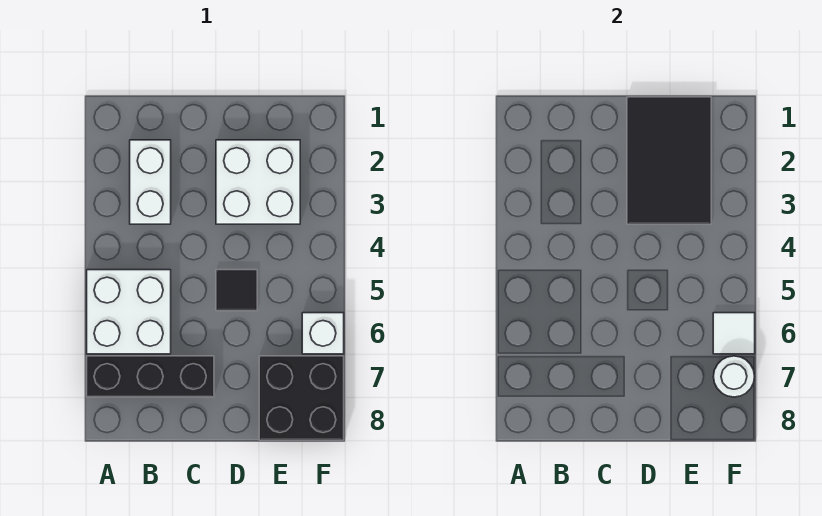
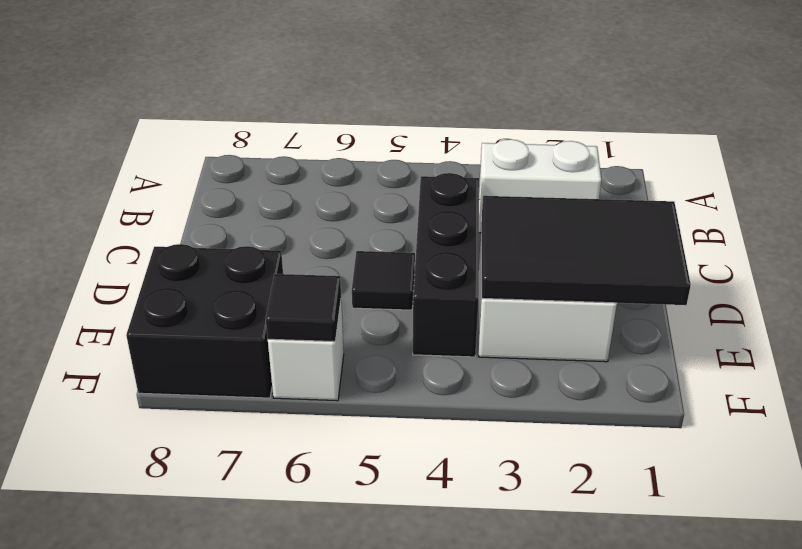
white 2x2 brick [87,270,171,354] -> none
black 1x3 brick [87,356,214,397] -> black 1x3 brick moved to [413,173,479,357]
white 1x1 tile [713,313,755,354] -> black 1x1 tile [266,274,341,342]
white 1x1 round brick [713,356,755,397] -> none

